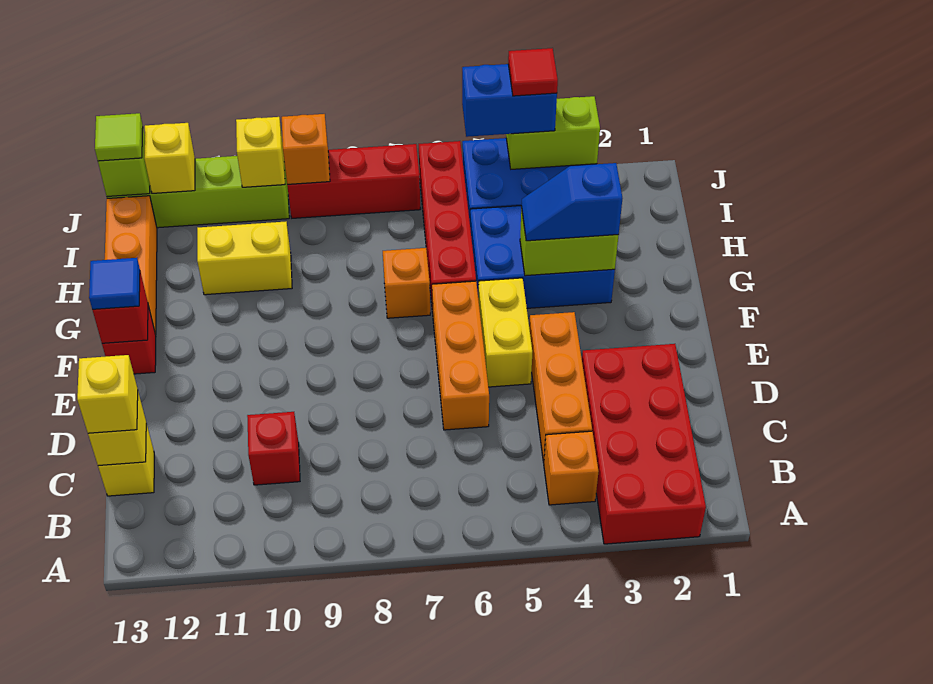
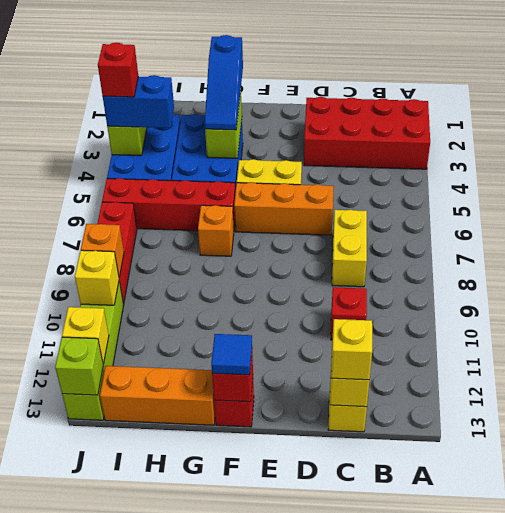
orange 1x1 brick [544,431,599,505] -> none
orange 1x3 brick [529,312,592,463] -> none
blue 1x2 slope [521,163,623,241] -> blue 1x3 slope [205,35,243,130]
yellow 1x2 brick [197,222,292,295] -> yellow 1x2 brick moved to [332,210,367,287]
blue 1x2 brick [462,64,557,137] -> blue 1x2 brick turned to [103,75,174,128]
red 1x1 tile [508,48,558,96] -> red 1x1 brick [98,43,138,97]
lime 1x1 tile [95,113,143,161] -> none

